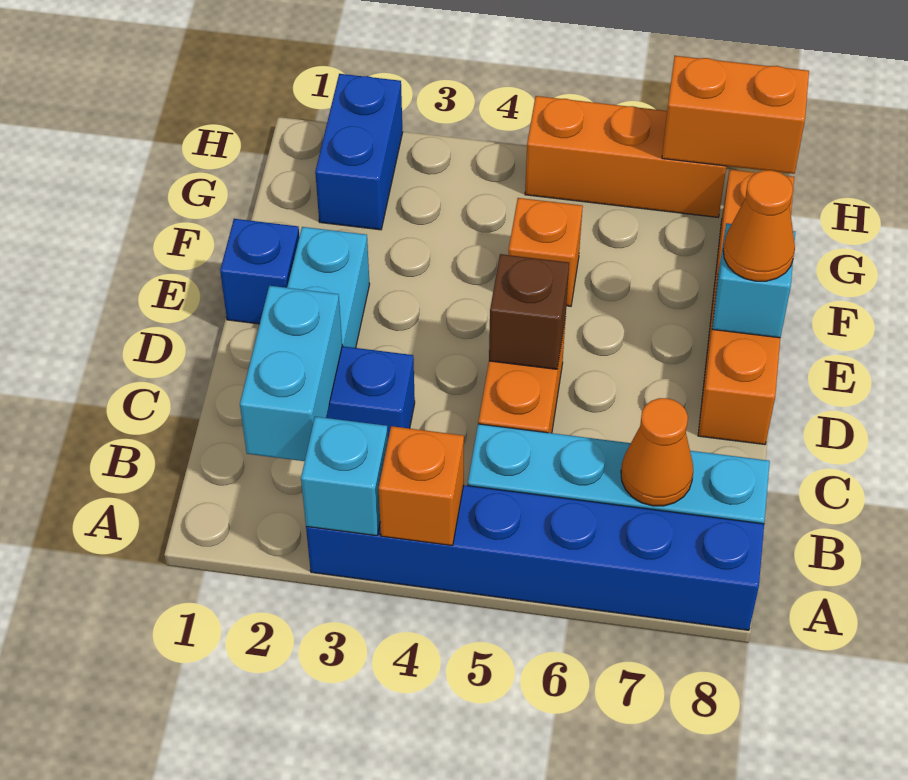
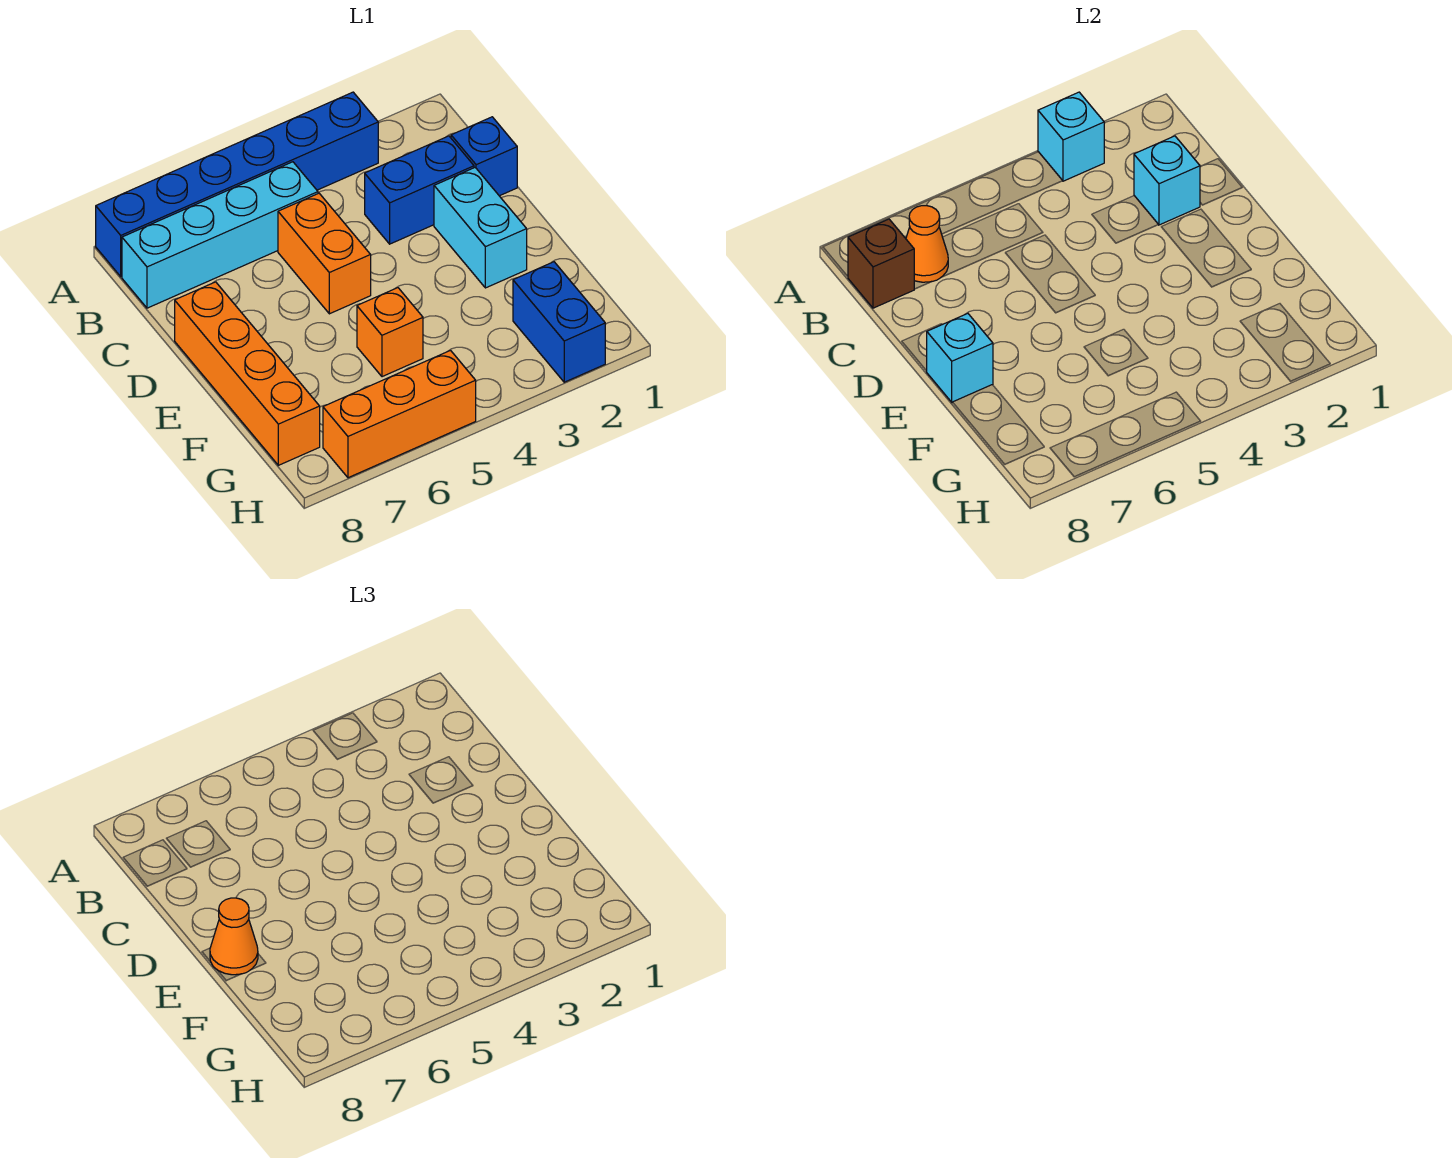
orange 1x1 brick [379,426,464,546] -> none
cyan 1x2 brick [240,286,342,461] -> cyan 1x1 brick [1134,136,1200,225]
brown 1x1 brick [489,254,569,369] -> brown 1x1 brick moved to [848,219,914,308]
blue 1x1 brick [220,219,300,324] -> blue 1x1 brick moved to [451,117,517,196]
orange 1x2 brick [662,56,809,174] -> none

